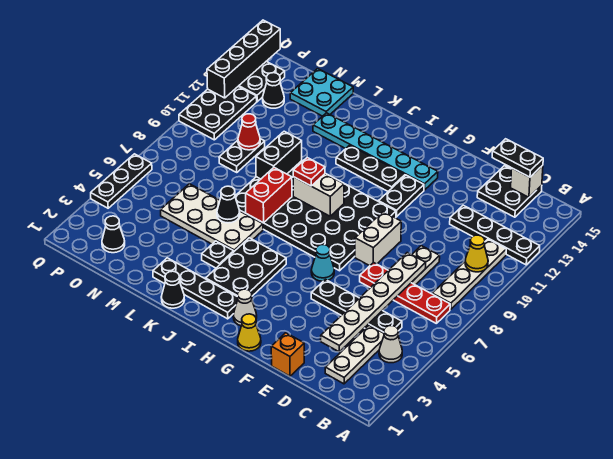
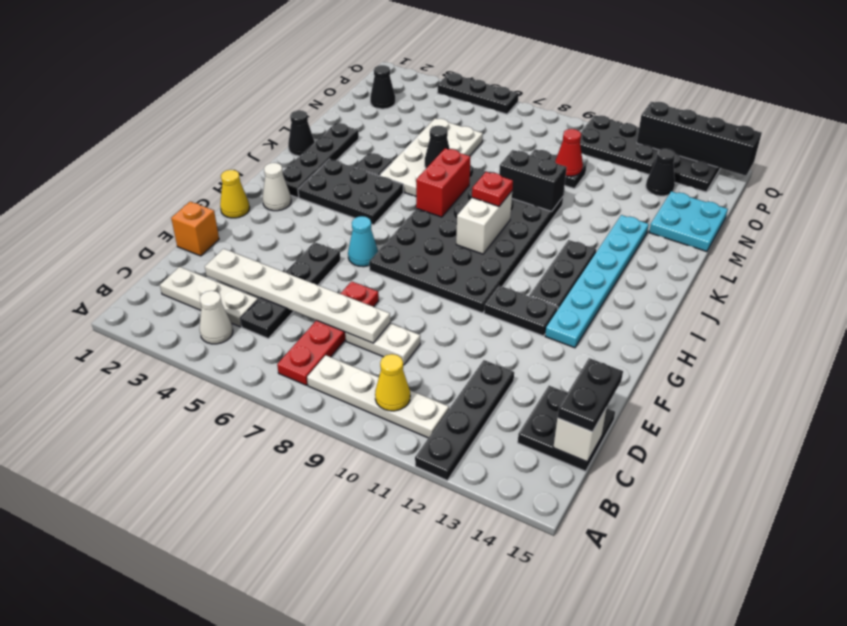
white 1x2 brick [355,212,401,266] -> none
red 1x2 brick [246,168,292,223] -> red 1x2 brick turned to [416,148,470,217]

